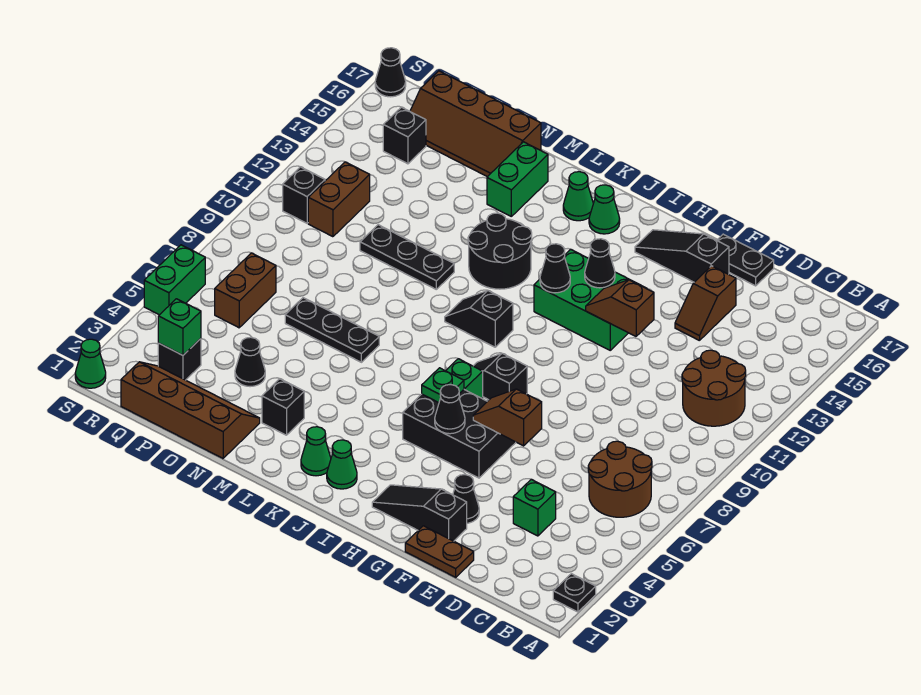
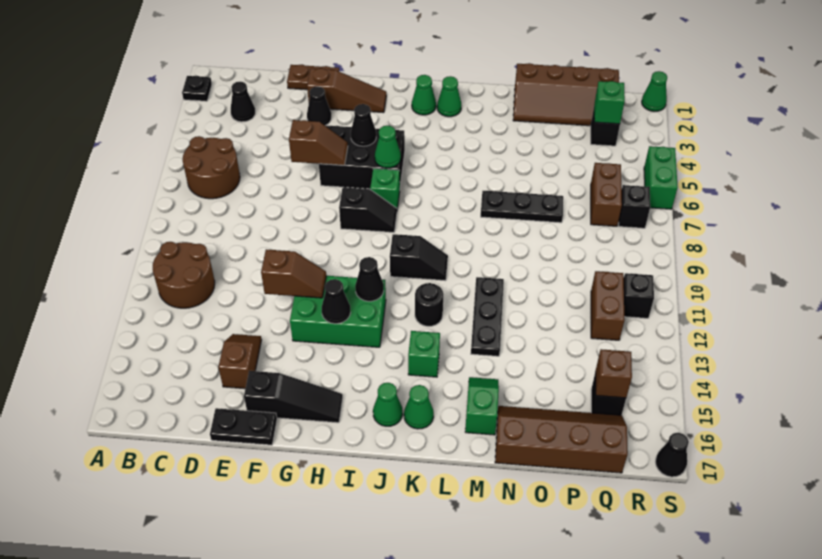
green 1x1 brick [513,479,556,536] -> green 1x1 brick moved to [408,331,440,377]
black 1x3 slope [372,485,467,541] -> brown 1x3 slope [307,68,386,113]
green 1x1 plate [422,368,464,403] -> green 1x1 cone [375,126,401,168]
black 2x2 round brick [468,213,532,289] -> black 1x1 round brick [415,283,443,326]
black 1x1 brick [262,379,304,435] -> black 1x1 brick moved to [618,185,650,228]
black 1x3 plate [360,225,454,289] -> black 1x3 plate turned to [471,277,504,356]
green 1x2 brick [487,142,548,216] -> green 1x2 slope [465,377,499,435]
black 1x1 cone [235,337,265,387] -> black 1x1 cone moved to [231,82,255,122]
none -> brown 1x1 brick [596,349,632,398]

